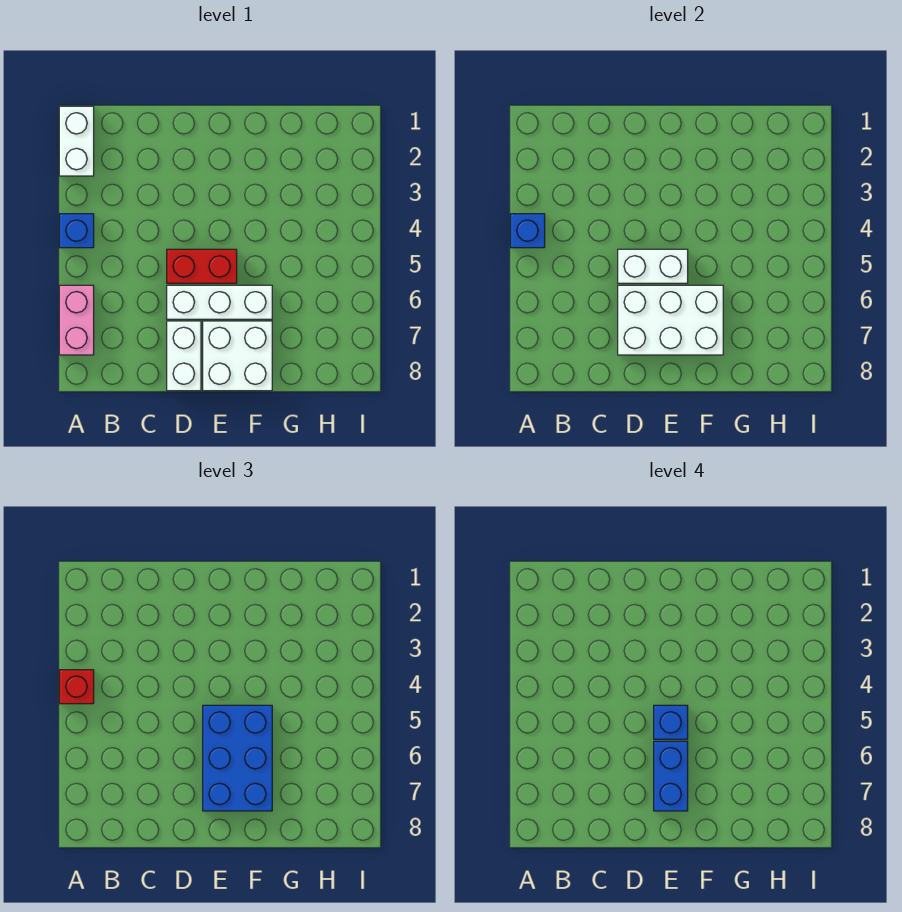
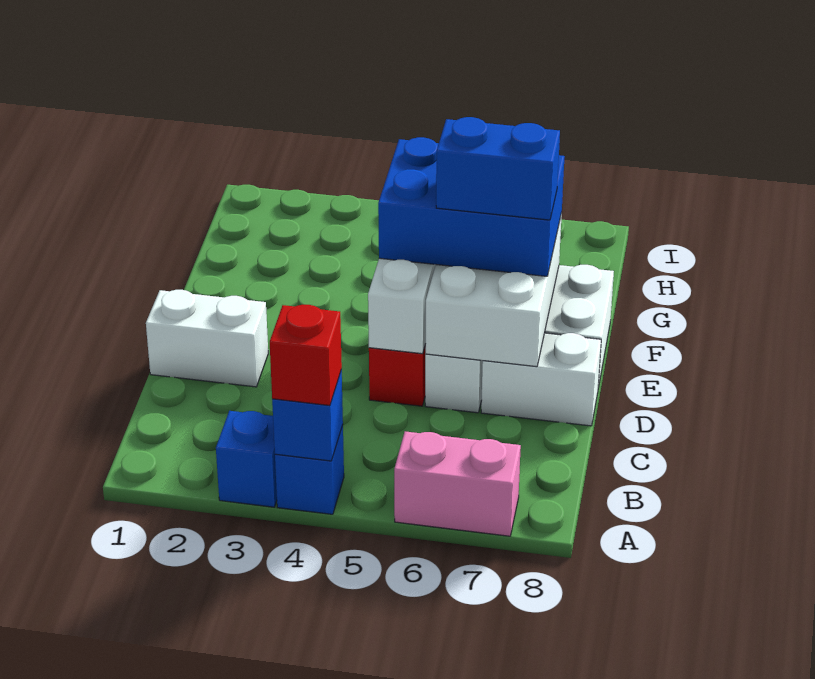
white 1x2 brick [59,106,94,176] -> white 1x2 brick moved to [146,290,268,387]
blue 1x1 brick [654,705,688,739] -> blue 1x1 brick moved to [216,411,277,507]

